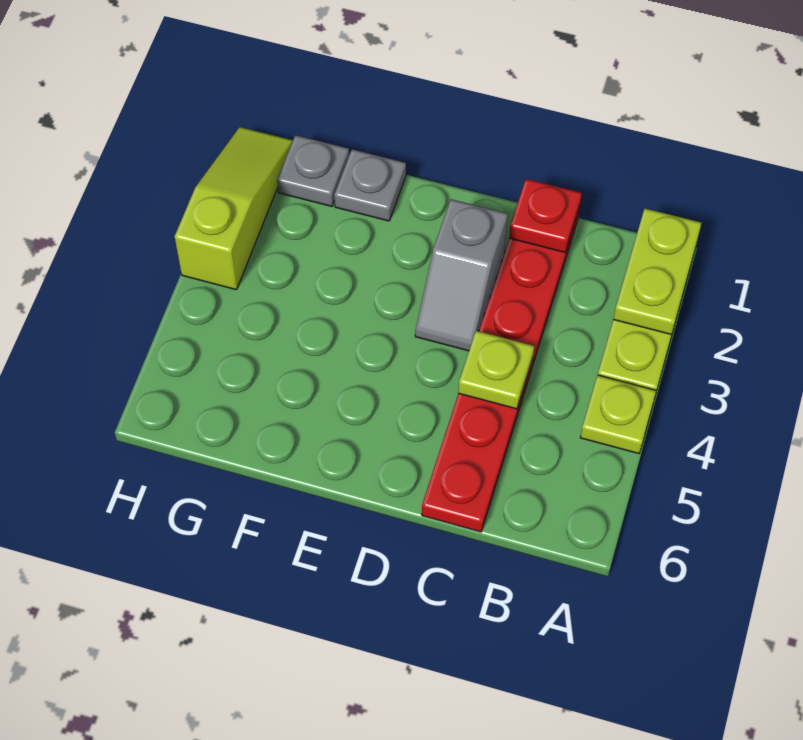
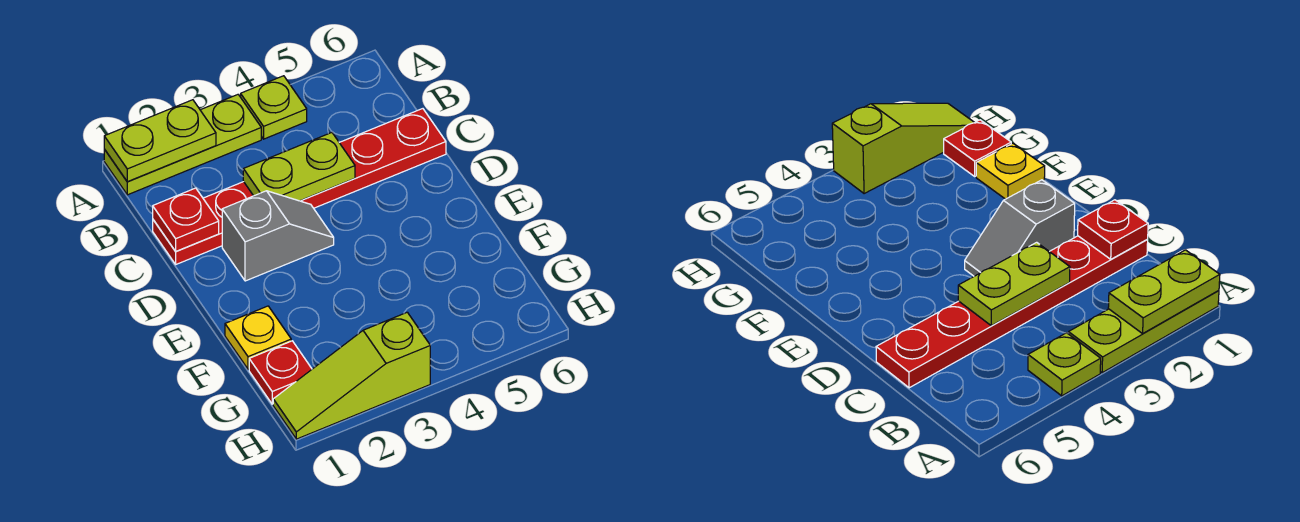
lime 1x1 plate [458,331,534,409] -> lime 1x2 plate [243,133,355,201]
grey 1x1 plate [334,149,406,221] -> yellow 1x1 plate [225,306,291,369]
grey 1x1 plate [277,135,349,206] -> red 1x1 plate [249,341,312,404]

